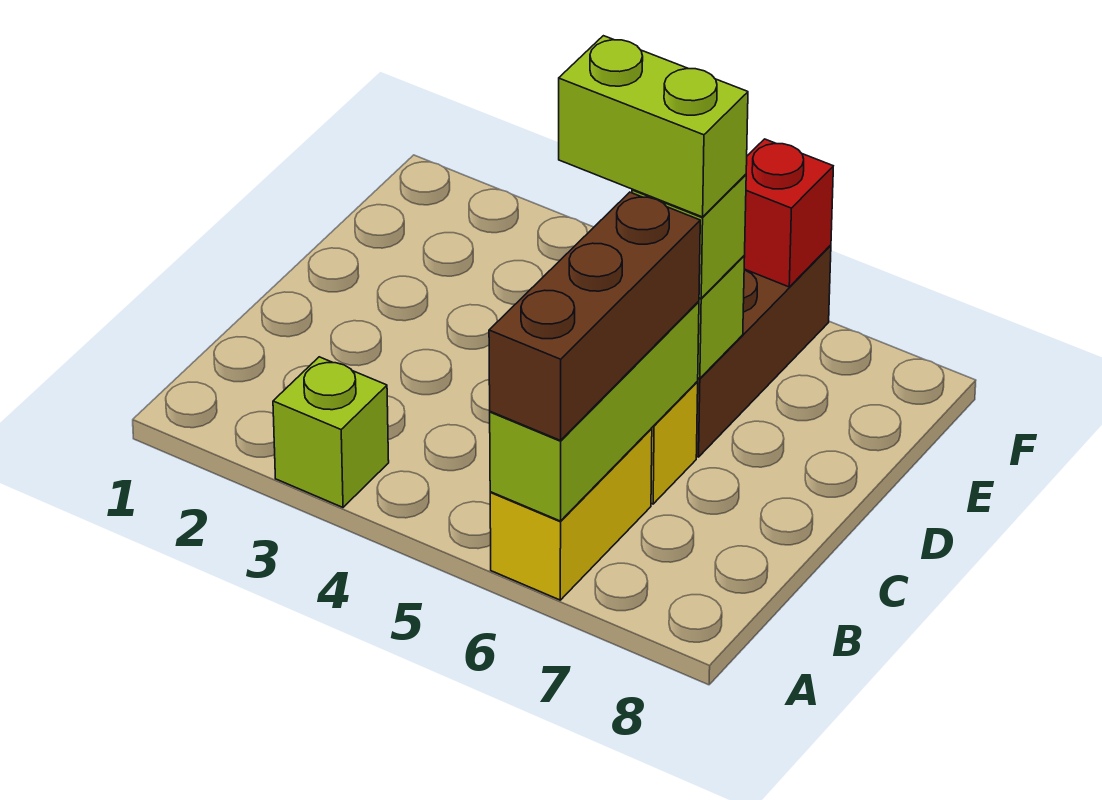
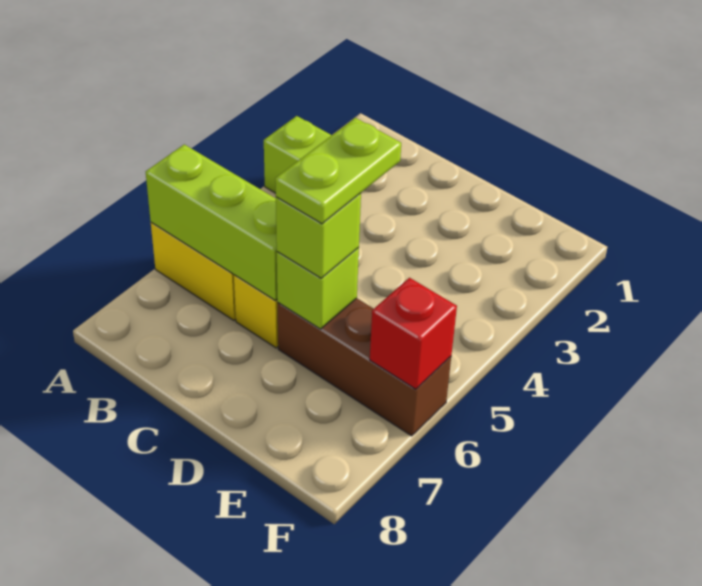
brown 1x3 brick [489,192,700,440] -> none
lime 1x2 brick [559,36,748,217] -> lime 1x2 plate [275,118,401,224]

